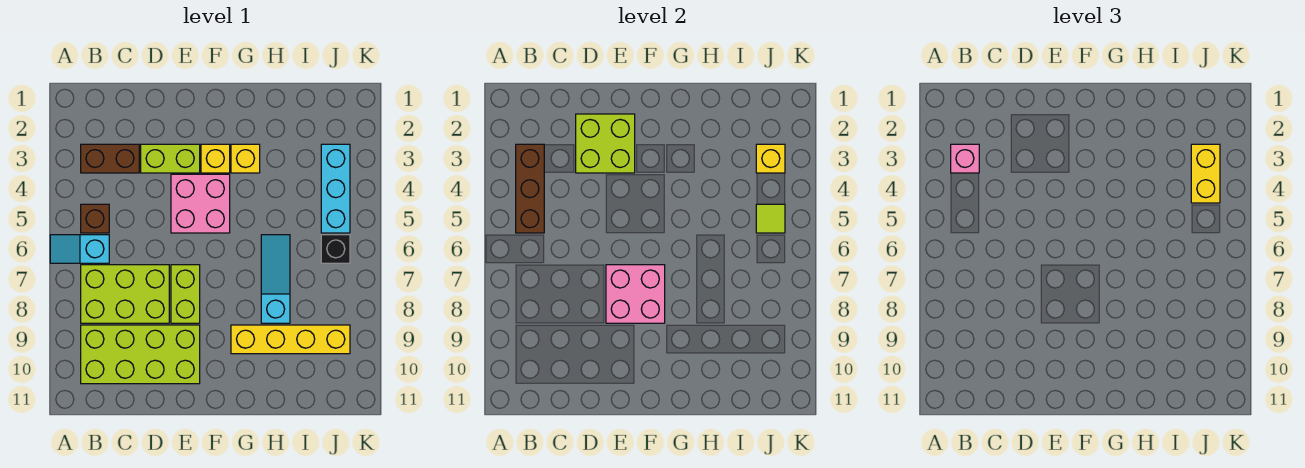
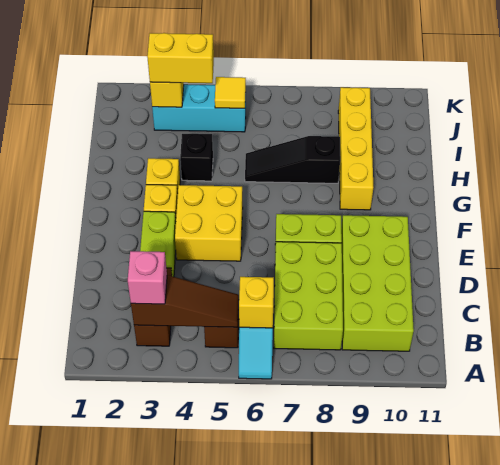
brown 1x3 brick [516,144,544,233] -> brown 1x3 slope [131,275,239,327]
none -> yellow 1x1 brick [239,277,274,328]
lime 2x2 brick [576,114,635,173] -> none
pink 2x2 brick [171,174,230,233] -> yellow 2x2 brick [175,185,243,261]
pink 2x2 brick [606,265,665,323] -> none
cyan 1x3 slope [261,235,290,323] -> black 1x3 slope [245,136,340,183]
lime 1x1 tile [756,204,785,233] -> yellow 1x1 tile [215,77,246,108]
black 1x1 brick [321,235,350,263] -> black 1x1 brick moved to [180,134,213,181]

